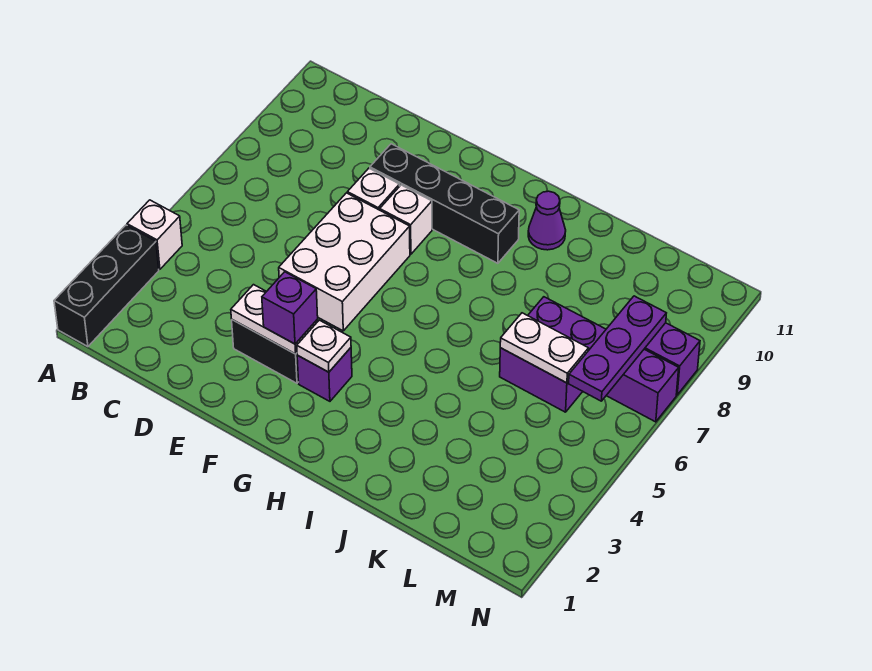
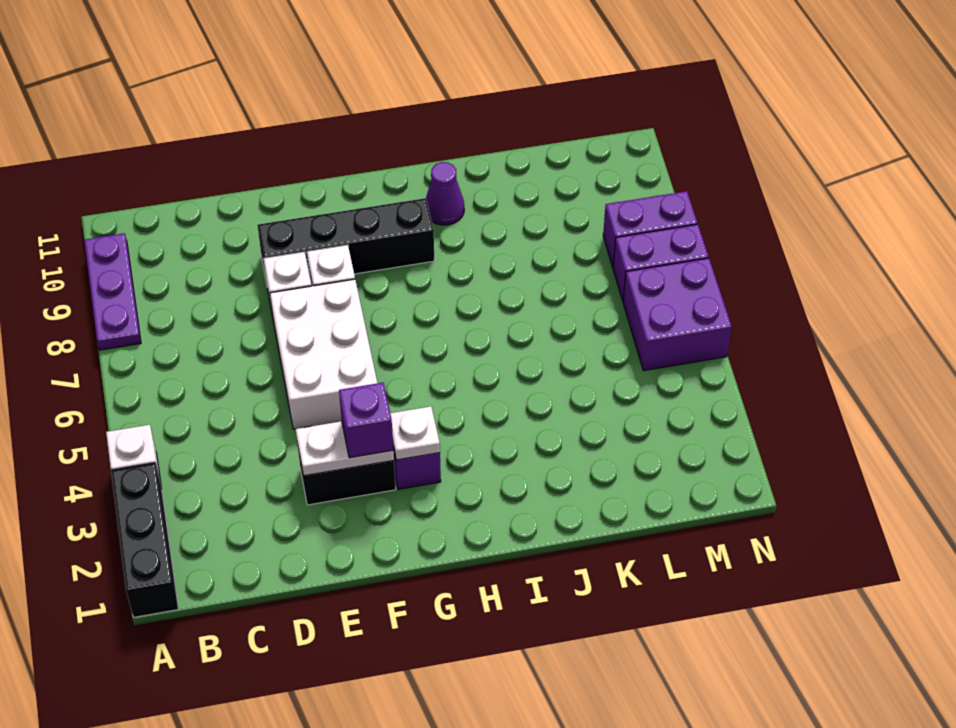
purple 2x2 brick [500,297,606,412] -> purple 2x2 brick moved to [623,258,732,371]
white 1x2 plate [500,313,589,383] -> none
purple 1x3 plate [569,296,666,401] -> purple 1x3 plate moved to [84,233,141,350]

